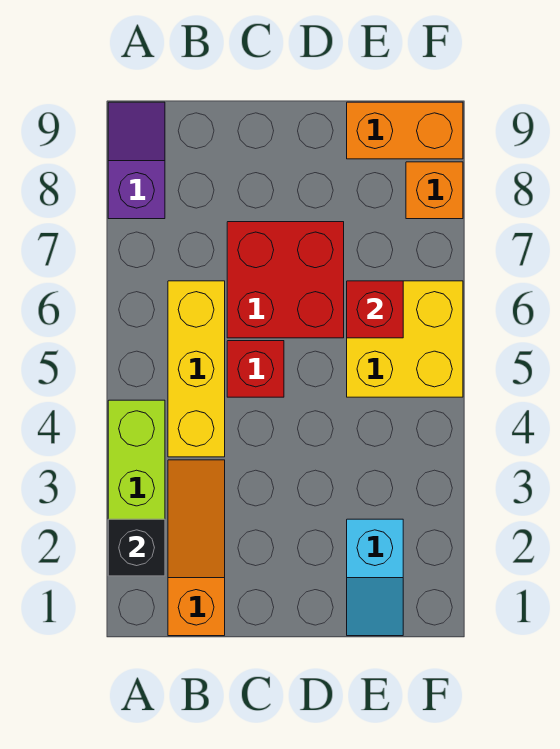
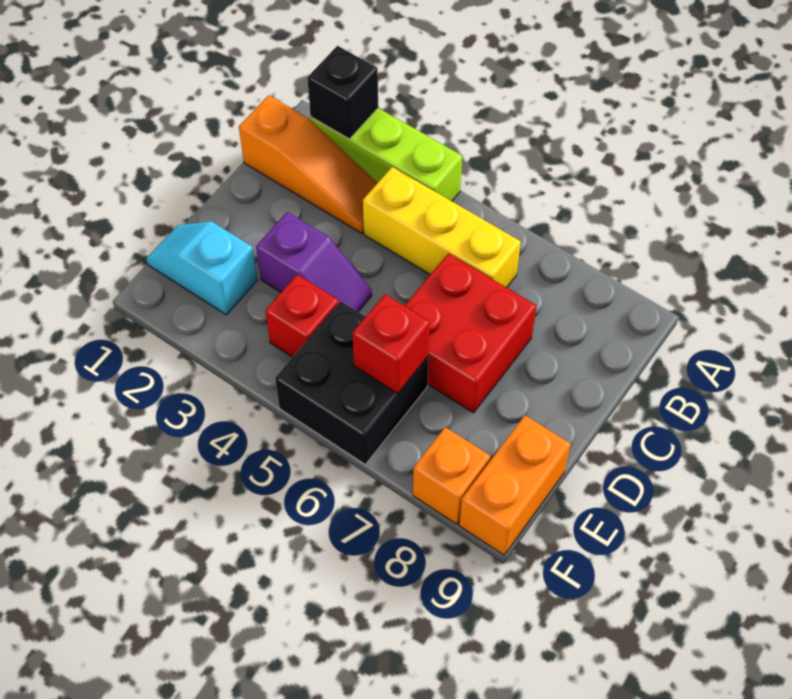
purple 1x2 slope [108,102,165,219] -> purple 1x2 slope moved to [256,212,372,312]
red 1x1 brick [227,341,284,397] -> red 1x1 brick moved to [265,274,339,357]
yellow 2x2 brick [347,281,463,397] -> black 2x2 brick [275,302,429,464]

